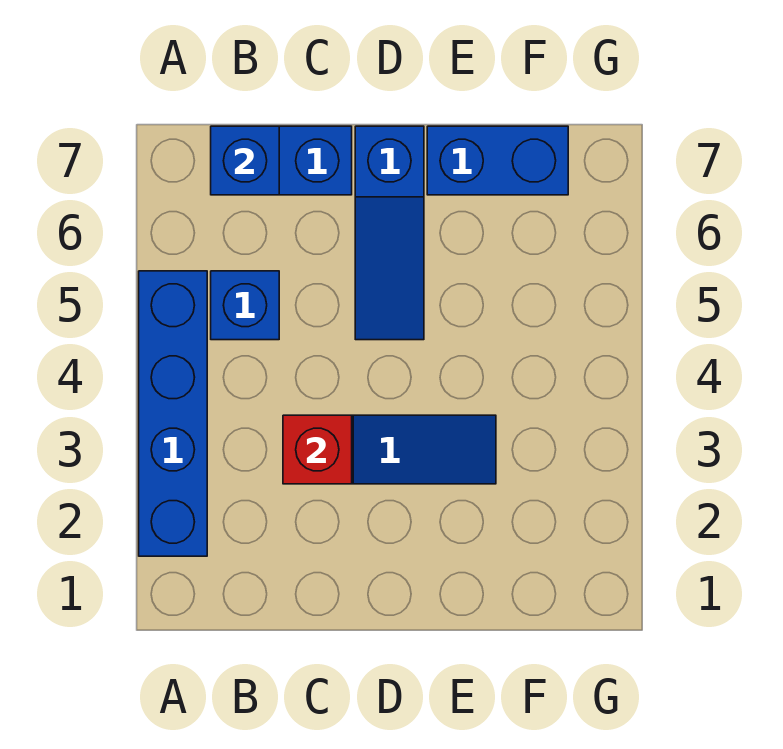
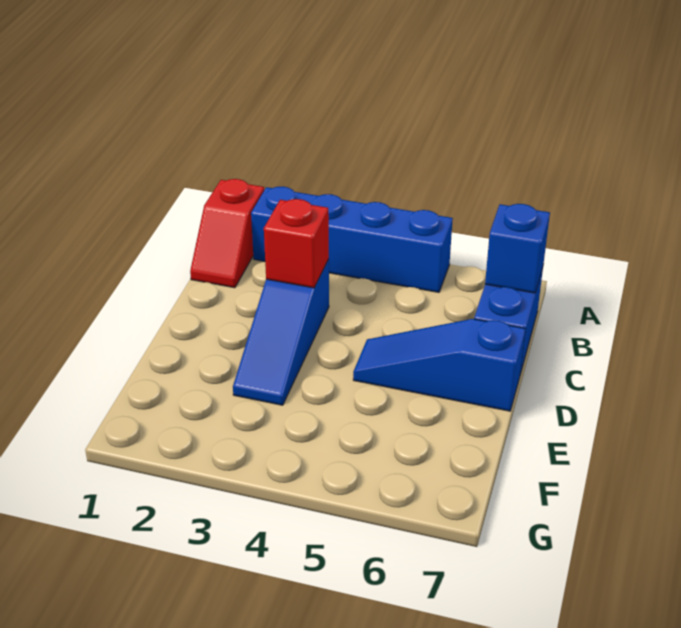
none -> red 1x2 slope [190,179,264,288]
blue 1x1 brick [211,271,279,340] -> none
blue 1x2 brick [427,126,568,195] -> none

